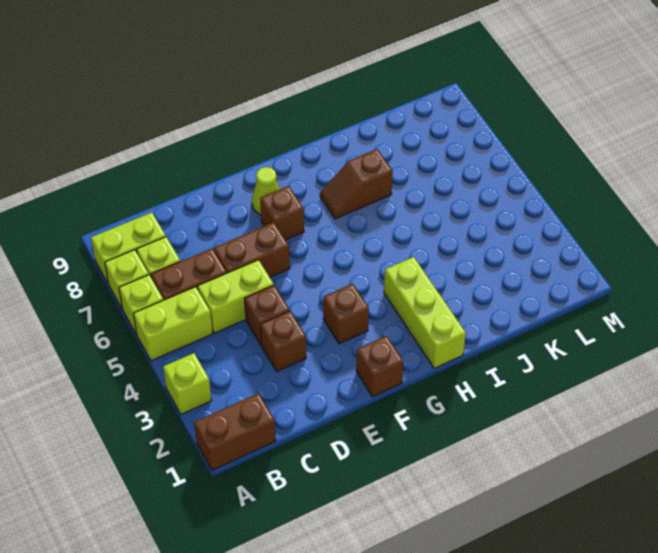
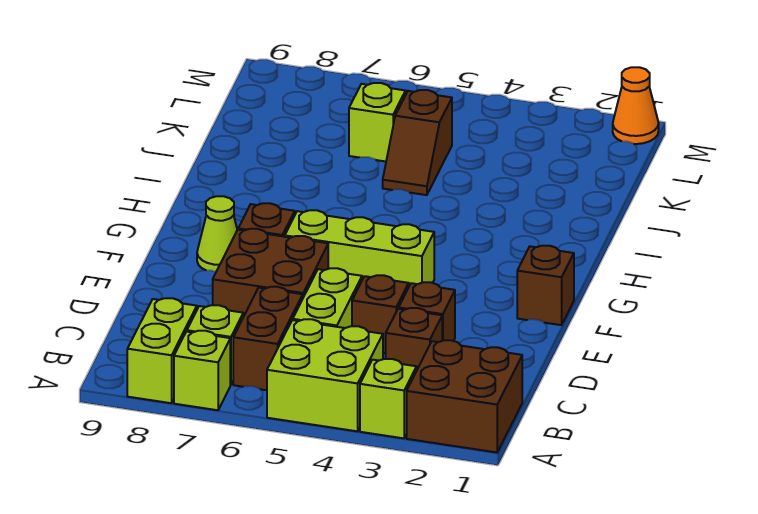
brown 1x2 brick [194,393,276,470] -> brown 2x2 brick [407,340,522,452]
lime 1x2 brick [133,287,213,361] -> lime 2x2 brick [267,319,383,431]
lime 1x1 brick [119,275,163,335] -> lime 1x1 brick moved to [349,83,406,162]
brown 1x2 brick [214,222,290,277] -> brown 2x2 brick [213,229,328,317]
brown 1x1 brick [323,284,369,344] -> brown 1x1 brick moved to [386,308,442,369]
lime 1x3 brick [384,257,466,368] -> lime 1x3 brick moved to [285,210,434,286]
brown 1x2 slope [320,149,393,219] -> brown 1x2 slope moved to [383,90,452,195]
none -> orange 1x1 cone [613,67,659,144]

